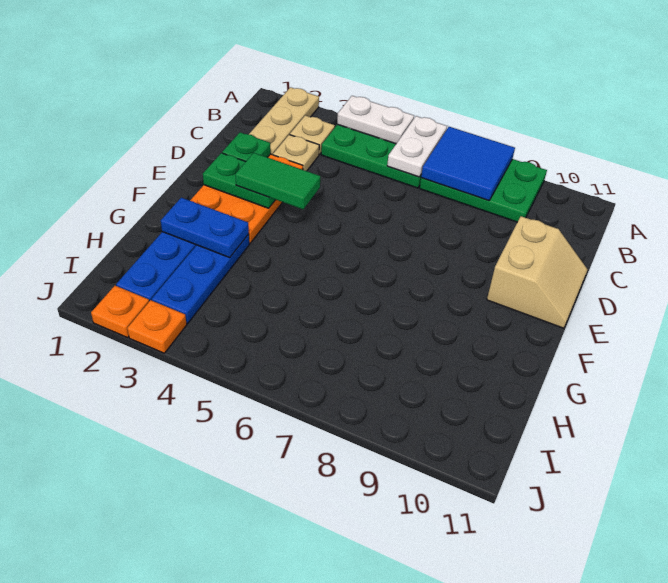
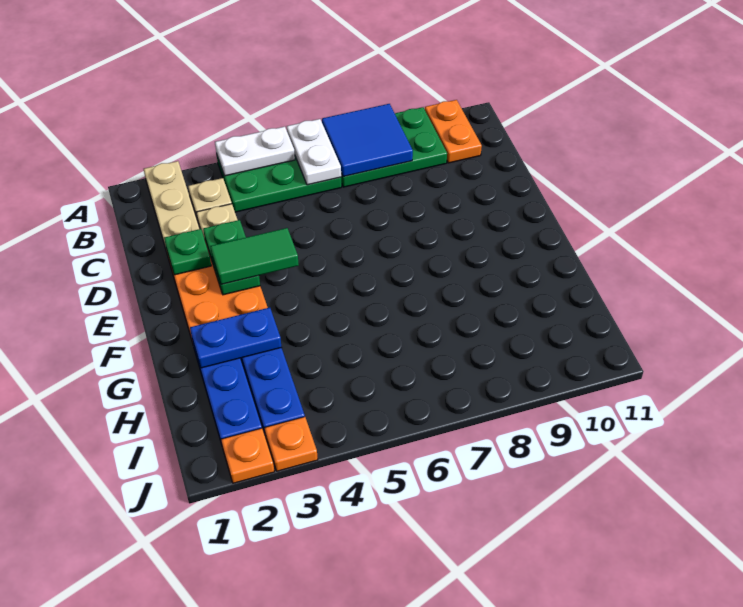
none -> orange 1x2 plate [425,100,482,163]
tan 2x2 slope [487,216,588,328] -> none
green 1x2 plate [203,153,275,208] -> green 1x2 plate turned to [203,220,260,295]

